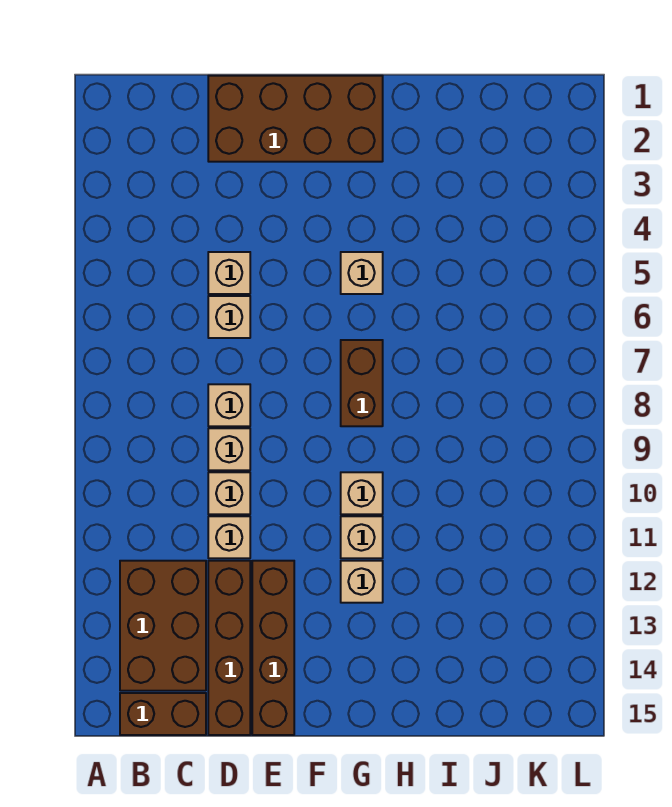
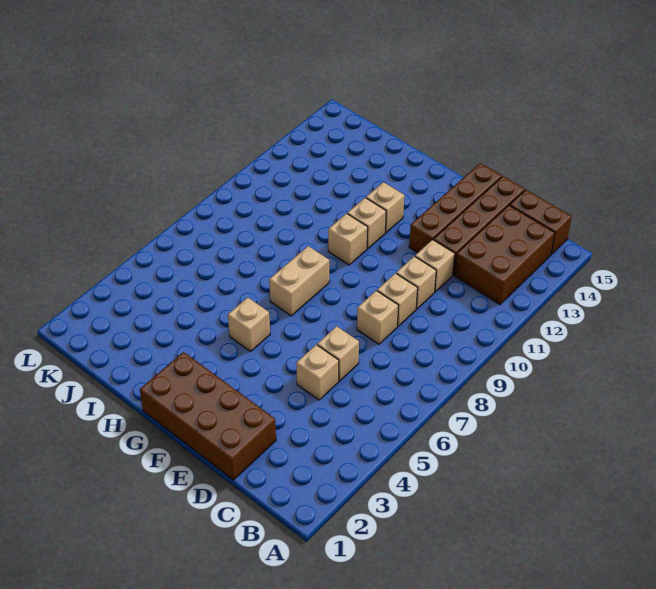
brown 1x2 brick [341,340,383,426] -> tan 1x2 brick [269,246,329,316]

